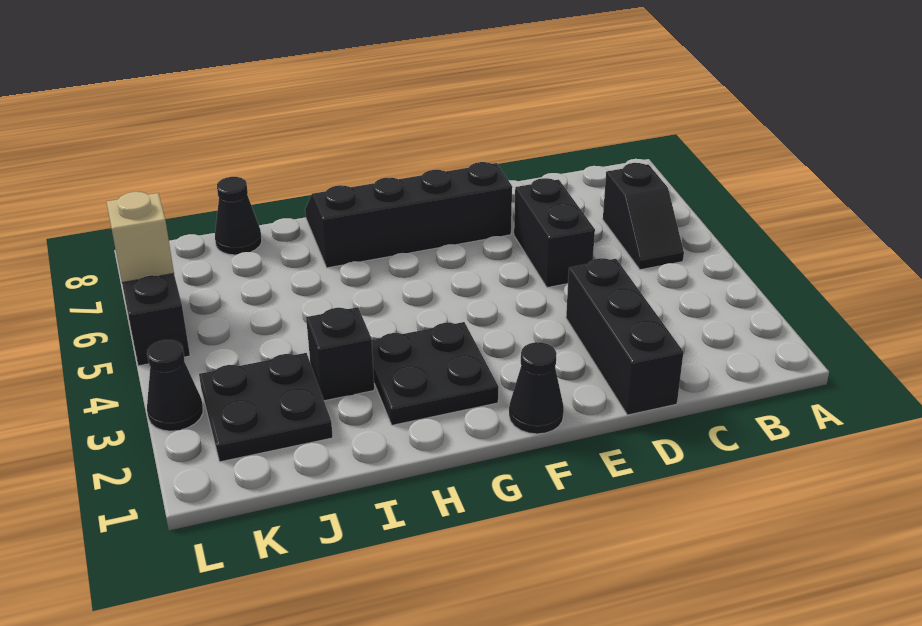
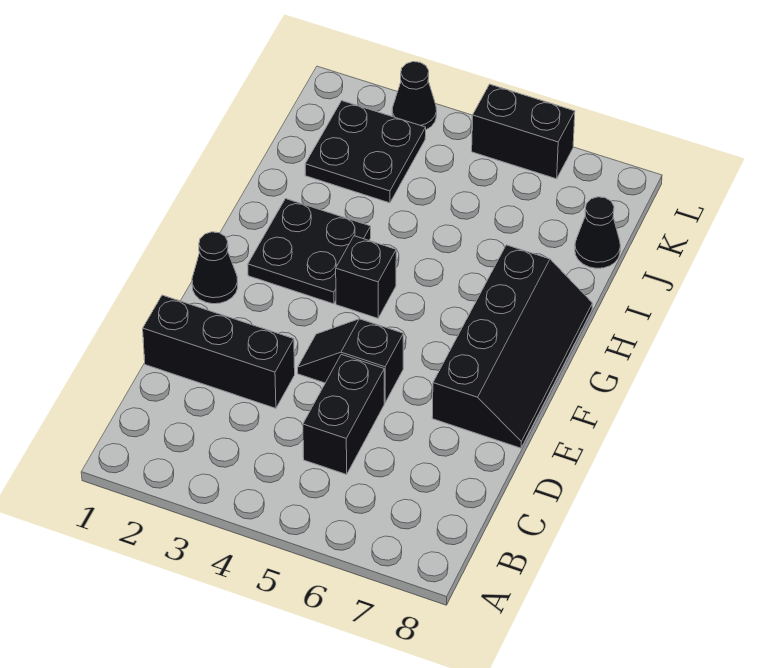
black 1x2 slope [603,163,684,270] -> black 1x2 slope moved to [298,319,403,403]
black 1x2 brick [514,178,595,288] -> black 1x2 brick turned to [303,354,384,474]
black 1x1 brick [306,307,374,401] -> black 1x1 brick moved to [336,236,396,318]
tan 1x1 brick [107,192,174,283] -> none

